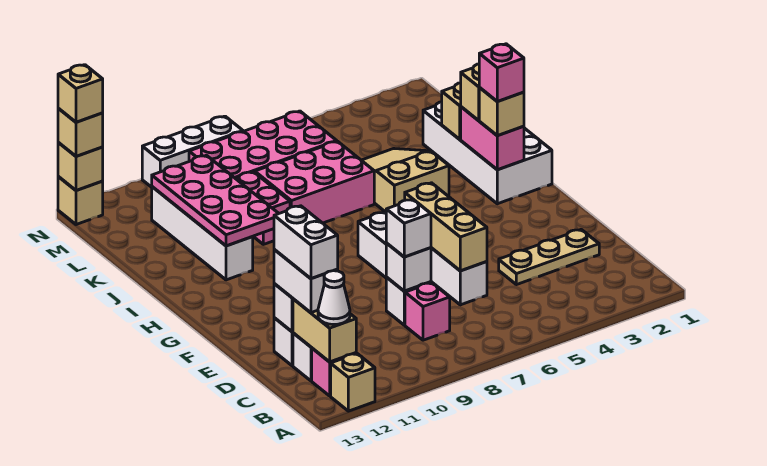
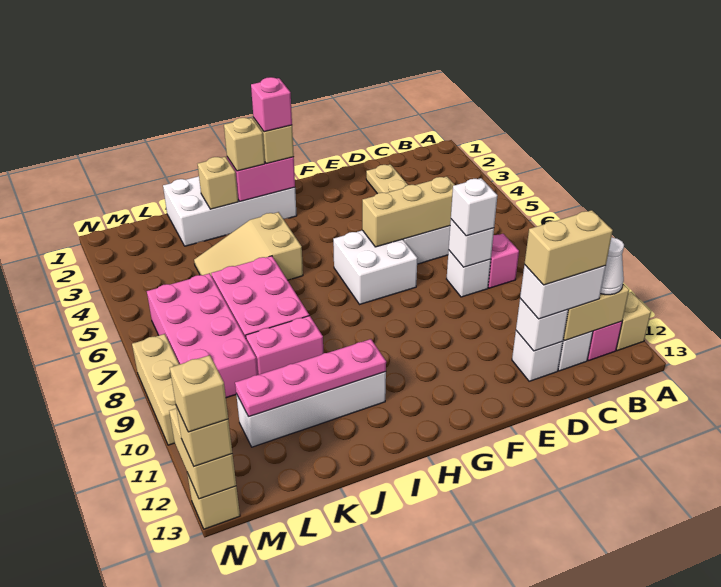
white 1x2 brick [274,206,338,279] -> tan 1x2 brick [524,210,613,285]
pink 2x4 plate [152,155,279,246] -> pink 1x4 plate [235,339,386,417]
white 1x3 brick [142,116,243,187] -> tan 1x3 brick [132,334,179,445]
tan 1x1 brick [58,143,103,191] -> tan 1x2 brick [169,409,236,499]

